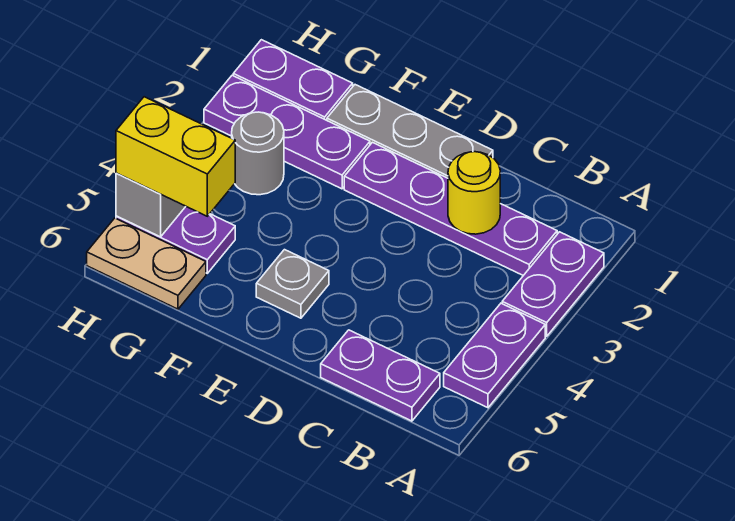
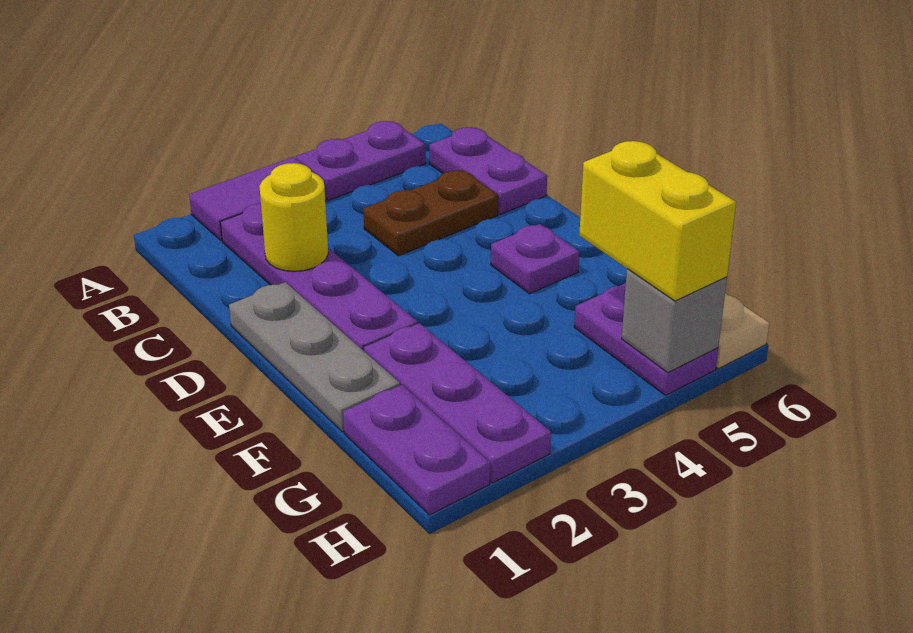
purple 1x2 plate [502,232,604,336] -> purple 1x2 tile [189,157,326,241]
none -> brown 1x2 plate [363,170,498,256]
grey 1x1 plate [256,250,329,318] -> purple 1x1 plate [491,224,579,294]
grey 1x1 round brick [232,112,284,195] -> none

